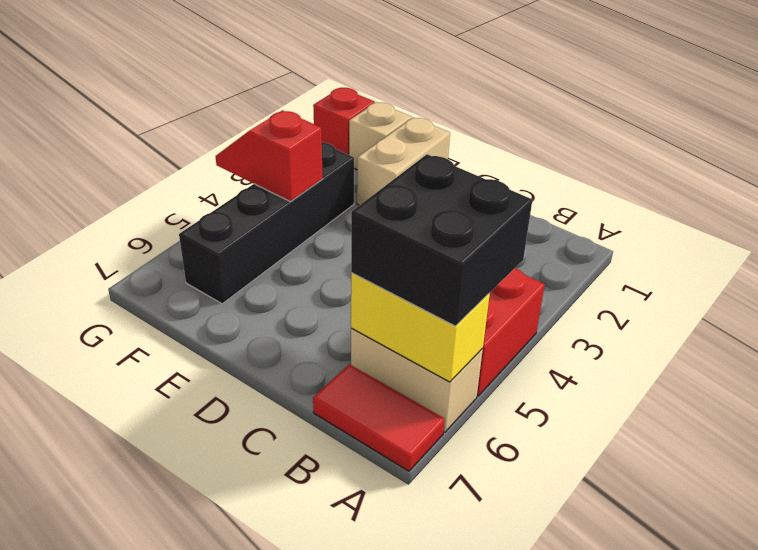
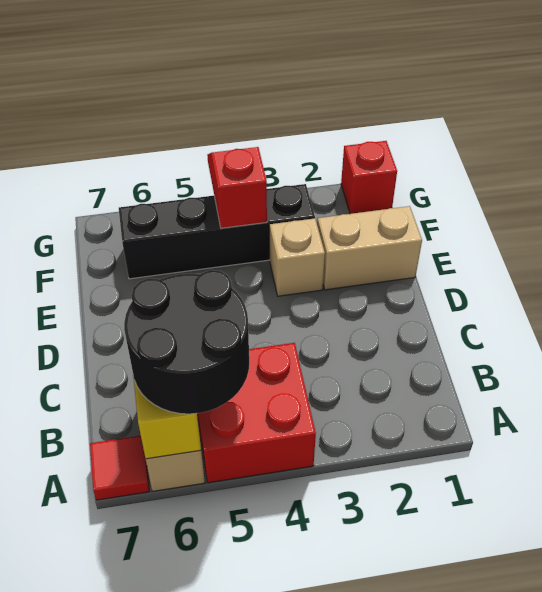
black 2x2 brick [351,154,532,326] -> black 2x2 round brick [124,270,249,414]
red 1x2 tile [313,364,445,471] -> red 1x1 tile [90,436,150,500]
tan 1x1 brick [349,102,412,170] -> tan 1x1 brick moved to [270,218,325,296]

